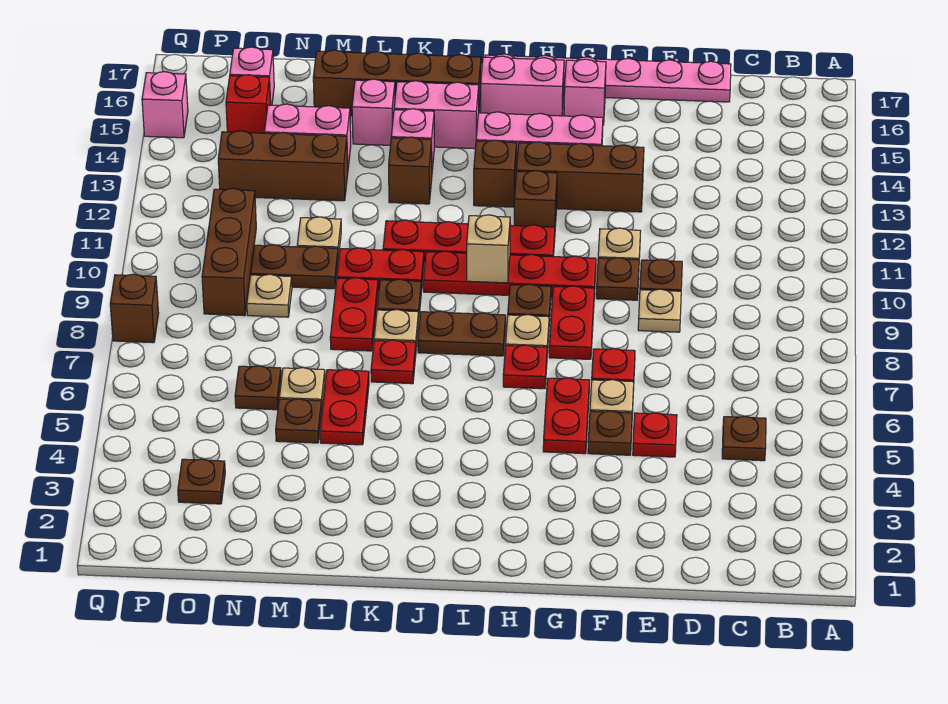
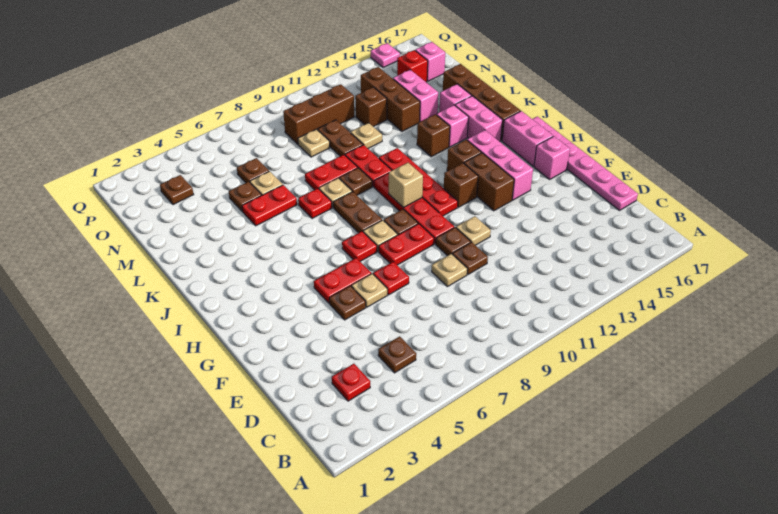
red 1x1 plate [633,413,677,457] -> red 1x1 plate moved to [332,364,370,401]
brown 1x3 brick [517,142,644,212] -> brown 1x2 brick [464,153,514,211]
brown 1x1 brick [110,274,159,343] -> brown 1x1 brick moved to [355,87,387,127]
pink 1x1 brick [142,72,188,138] -> pink 1x1 plate [371,43,400,68]

